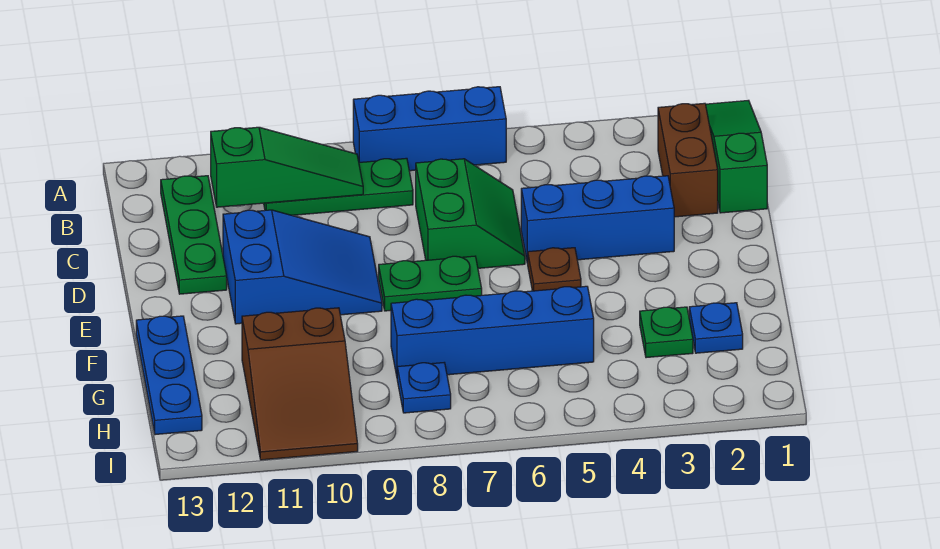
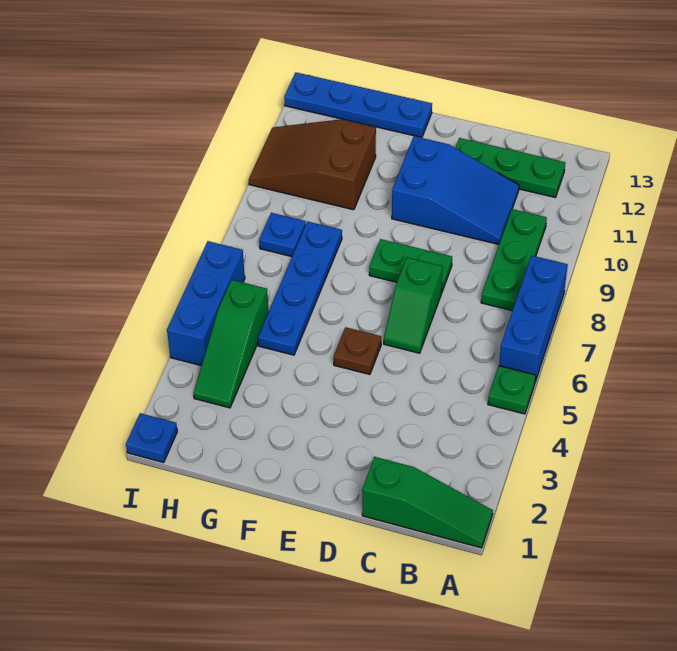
brown 1x2 brick [658,103,718,217] -> none
green 1x3 slope [211,127,363,207] -> green 1x3 slope moved to [194,280,269,408]
green 2x2 slope [416,159,525,268] -> green 1x2 slope [384,258,443,353]
blue 1x3 brick [521,176,674,264] -> blue 1x3 brick moved to [167,241,245,366]
blue 2x3 slope [223,210,382,324] -> blue 2x3 slope turned to [392,136,519,244]
green 1x2 plate [379,256,482,311] -> green 1x2 plate turned to [369,239,452,293]
blue 1x3 plate [136,316,202,435] -> blue 1x4 plate [284,72,432,137]
blue 1x1 plate [689,303,743,353] -> blue 1x1 plate moved to [126,413,177,463]
green 1x1 plate [640,307,693,358] -> green 1x1 plate moved to [488,366,536,414]
blue 1x4 brick [391,286,594,376] -> blue 1x4 plate [258,221,342,355]

